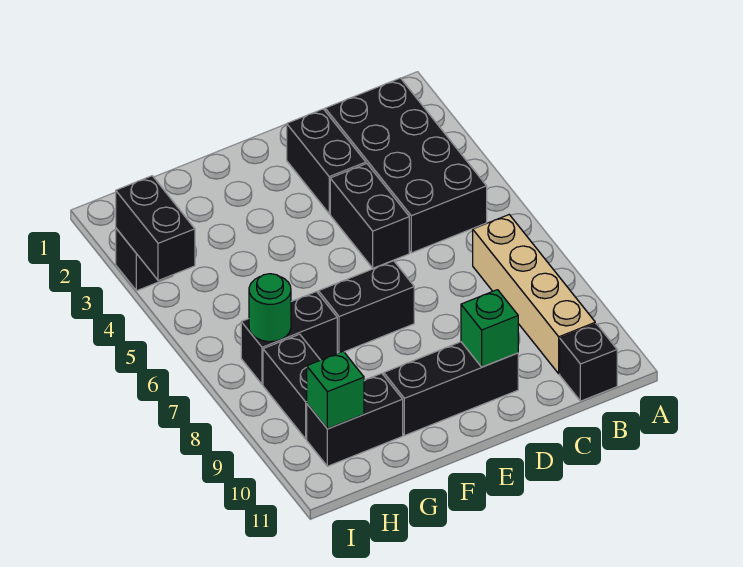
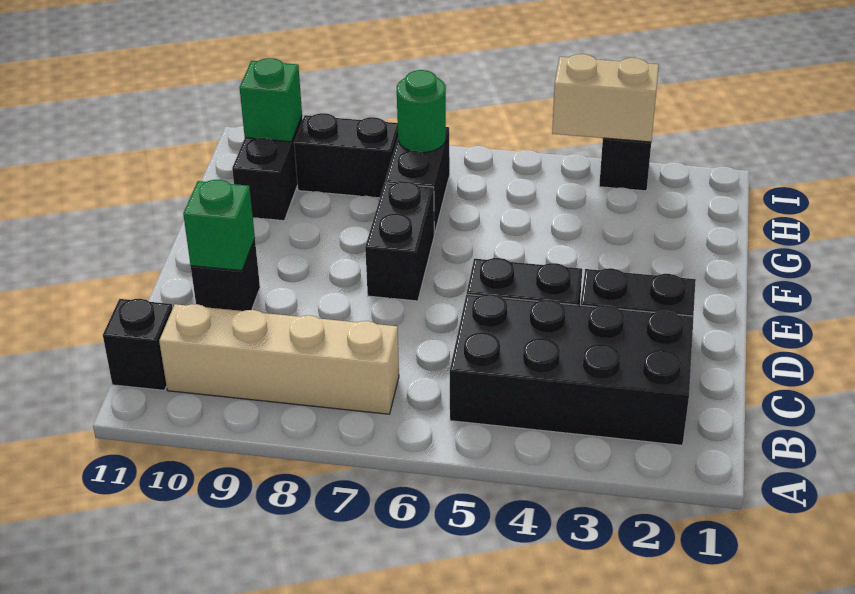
black 1x3 brick [384,342,518,436] -> black 1x1 brick [191,239,260,311]
black 1x2 brick [116,176,195,281] -> tan 1x2 brick [552,54,659,142]

